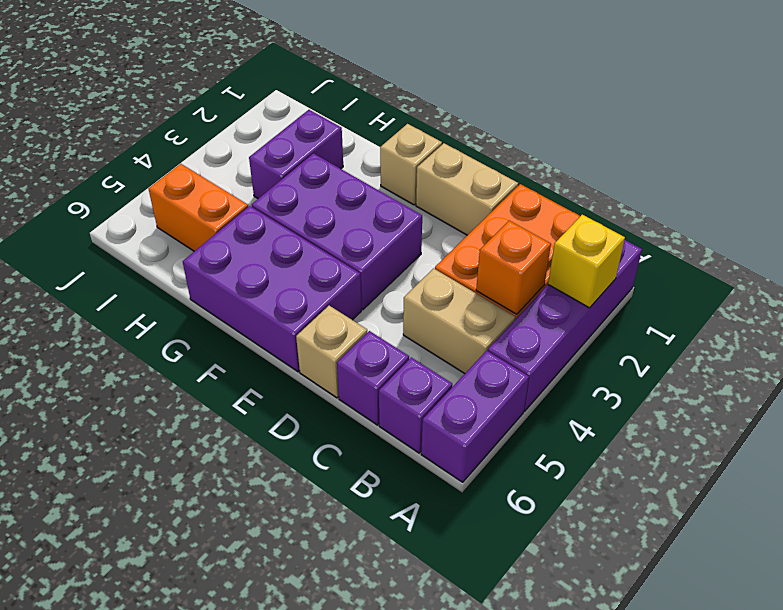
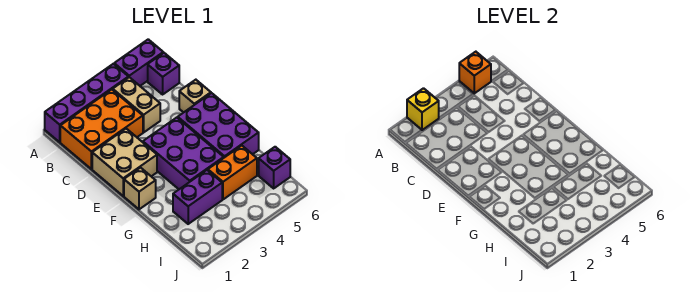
orange 1x1 brick [476,221,551,314] -> orange 1x1 brick moved to [459,52,491,93]
purple 1x1 brick [337,331,409,425] -> purple 1x1 brick moved to [259,147,290,188]
tan 1x2 brick [416,143,518,235] -> tan 2x2 brick [92,129,157,196]
orange 1x2 brick [149,164,248,251] -> orange 1x2 brick turned to [208,146,257,199]

